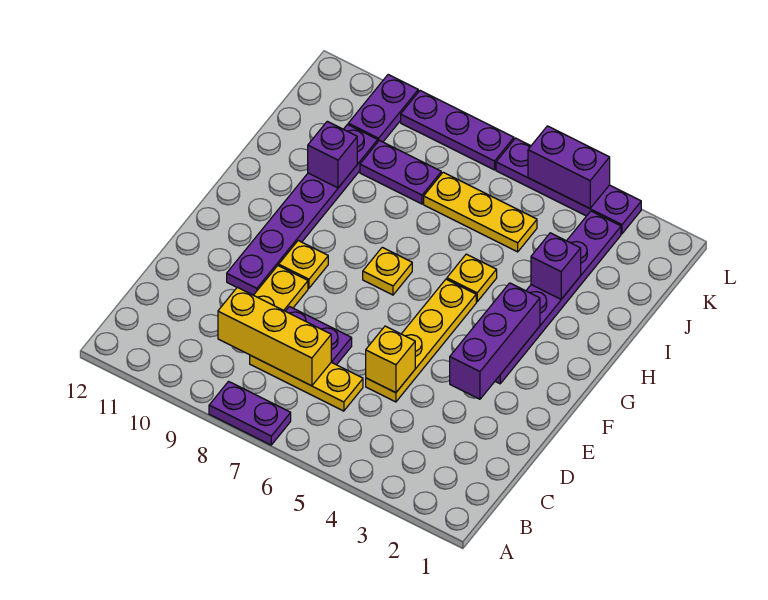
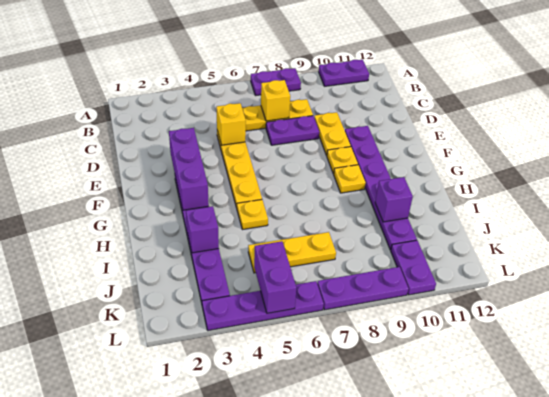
yellow 1x3 brick [218,287,331,386] -> yellow 1x1 brick [261,80,290,121]
yellow 1x1 plate [363,247,412,295] -> yellow 1x1 plate moved to [334,165,365,193]
purple 1x2 plate [360,140,441,204] -> purple 1x2 plate moved to [319,60,369,86]
purple 1x2 brick [528,126,610,208] -> purple 1x2 brick turned to [254,241,296,313]

